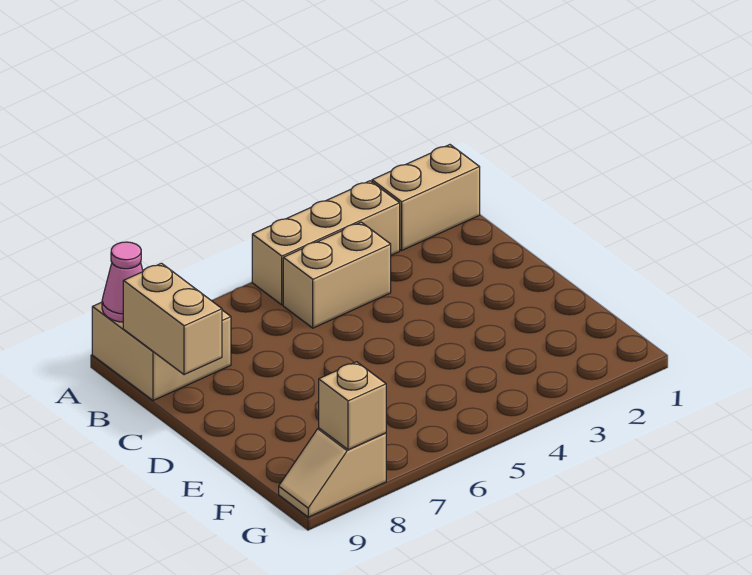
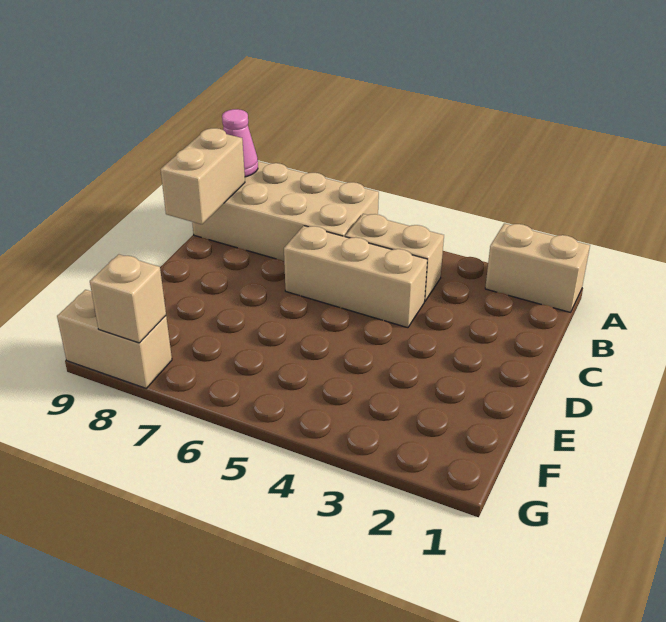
tan 1x3 brick [252,181,400,305] -> tan 1x3 brick moved to [284,226,427,328]
tan 2x2 brick [92,302,231,401] -> tan 2x4 brick [192,161,379,261]
tan 1x2 slope [279,428,386,517] -> tan 1x2 brick [57,290,172,388]

